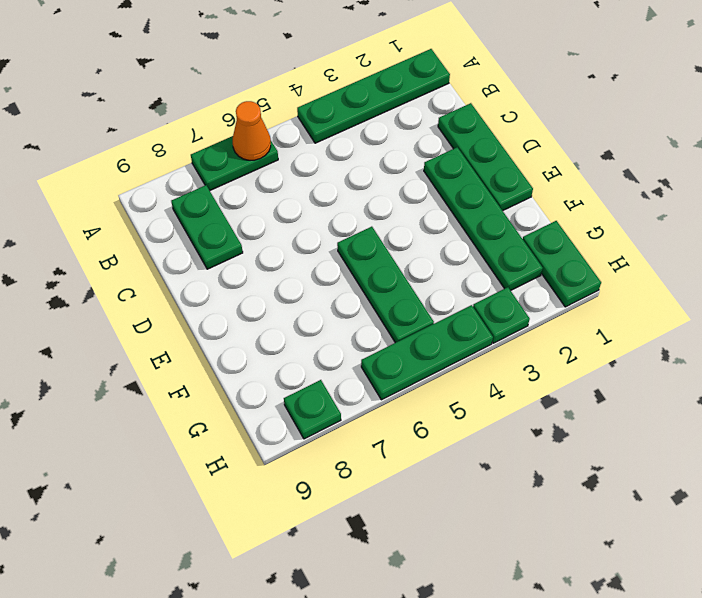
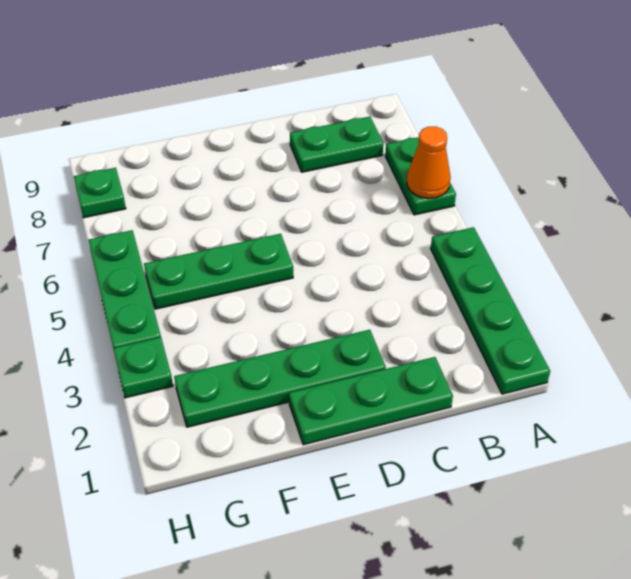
green 1x2 plate [523,221,601,307] -> none

